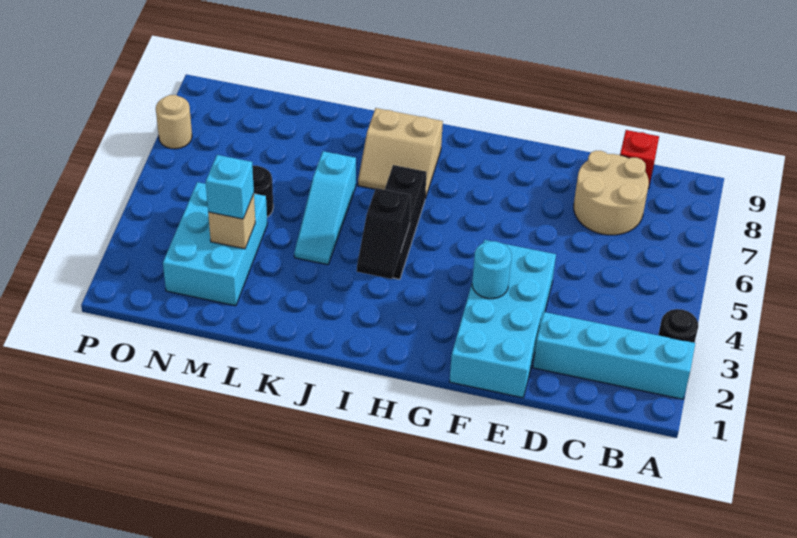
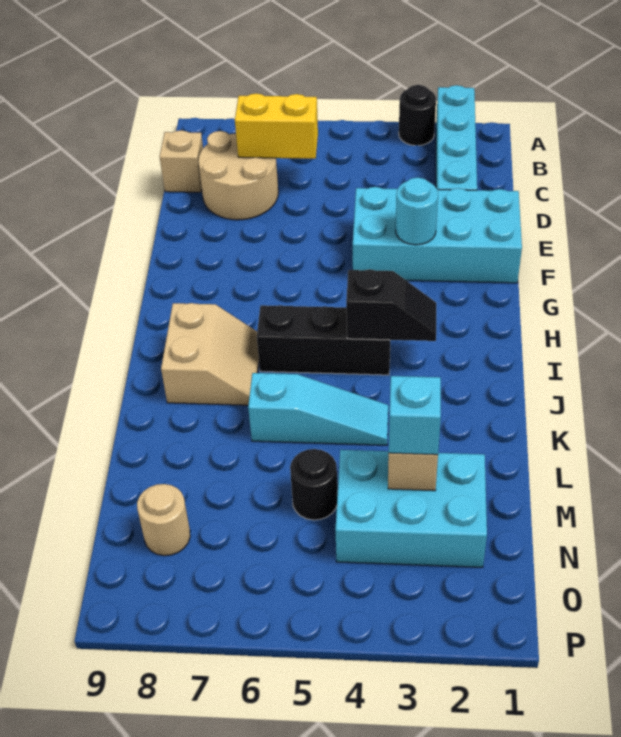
none -> yellow 1x2 brick [235,93,318,159]
red 1x1 brick [620,130,659,189] -> tan 1x1 brick [160,130,203,192]
tan 1x1 round brick [156,95,192,149] -> tan 1x1 round brick moved to [137,484,190,556]

